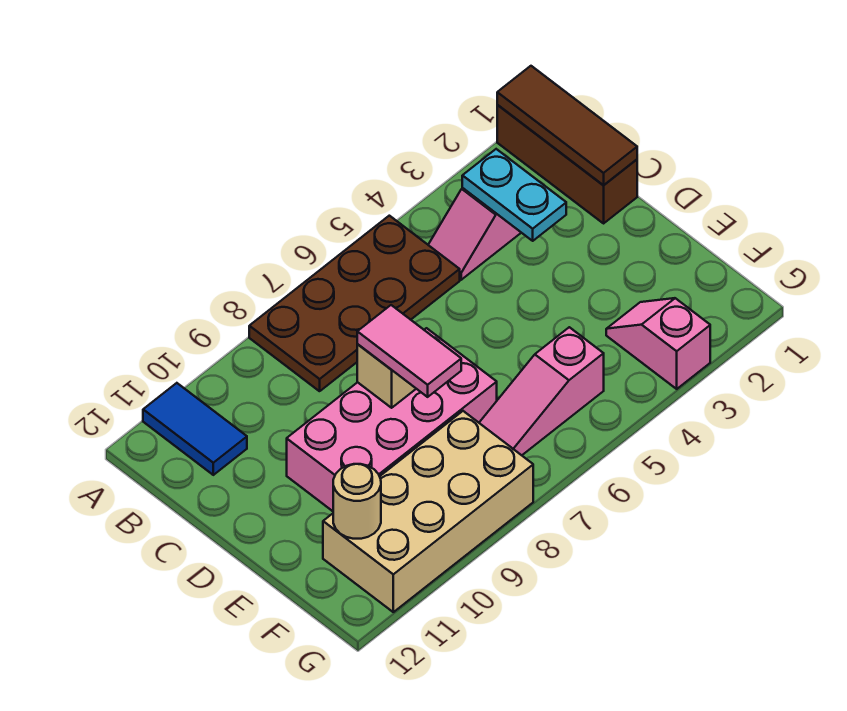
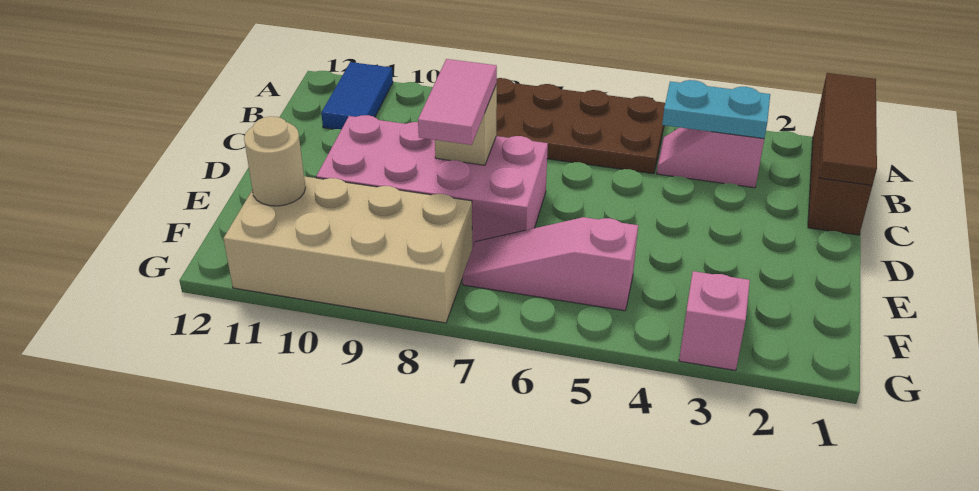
cyan 1x2 plate [462,149,566,241] -> cyan 1x2 plate turned to [662,80,770,139]

